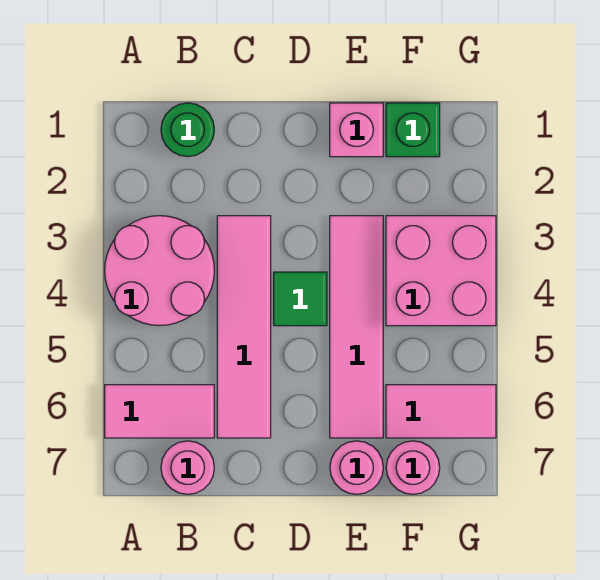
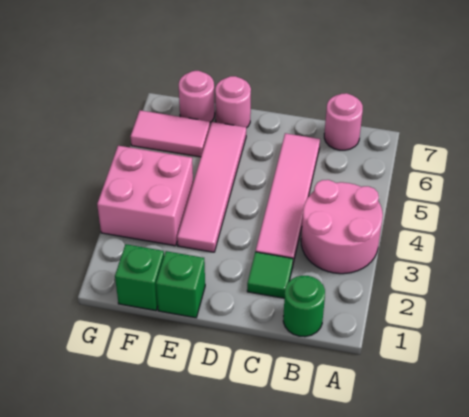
pink 1x2 tile [105,385,214,438] -> none
green 1x1 tile [274,272,327,326] -> green 1x1 tile moved to [247,252,293,298]
pink 1x1 brick [330,103,383,157] -> green 1x1 brick [156,251,205,318]

